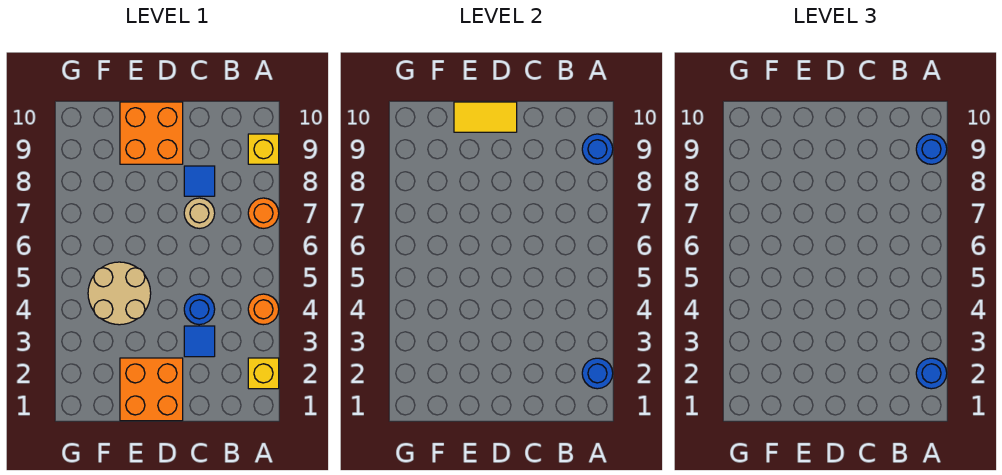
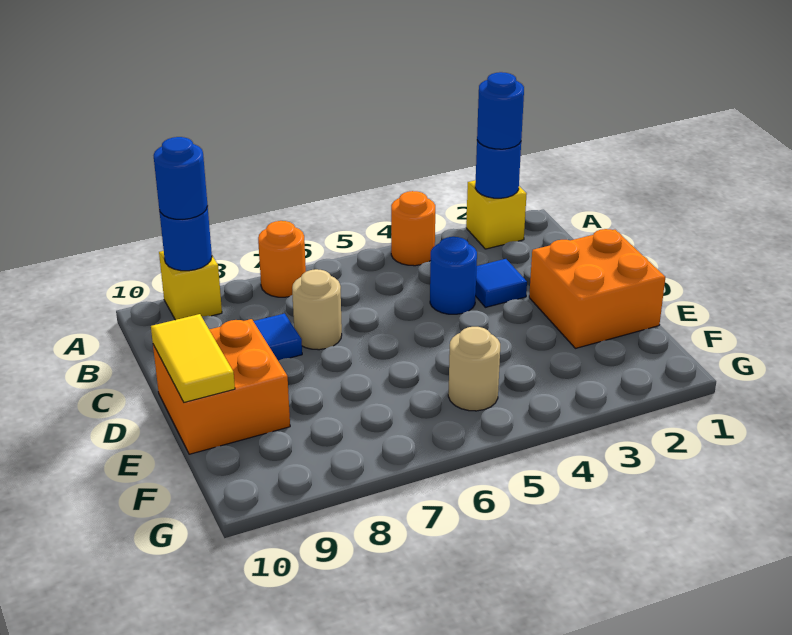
tan 2x2 round brick [88,262,151,325] -> tan 1x1 round brick [448,327,500,411]

